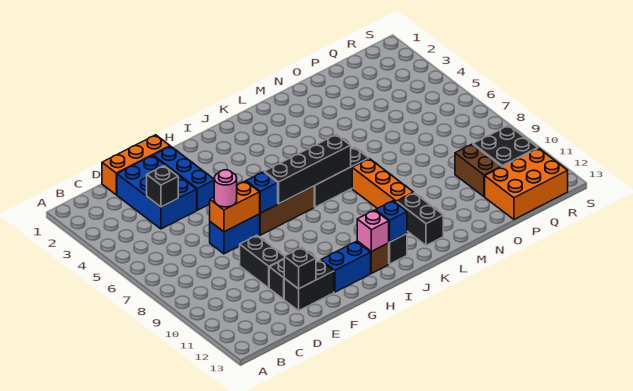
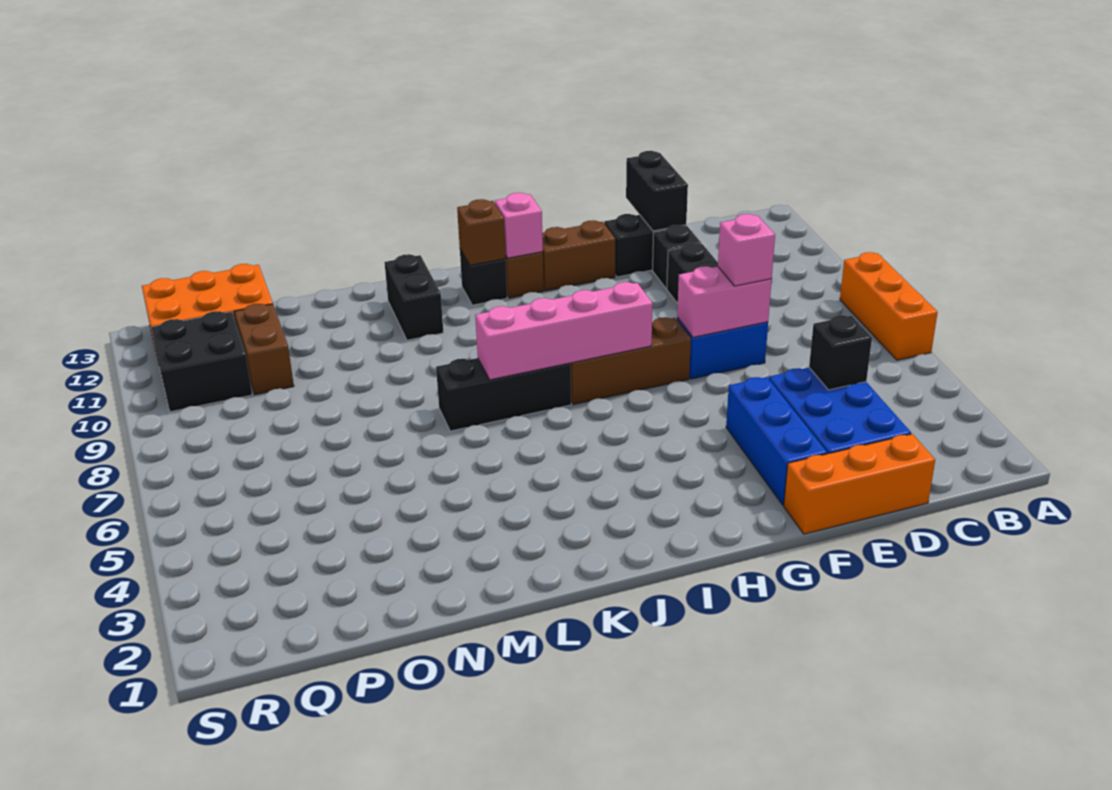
orange 1x2 brick [210,181,260,232] -> pink 1x2 brick [677,266,772,337]
pink 1x1 round brick [214,170,237,207] -> pink 1x1 brick [718,214,775,286]
black 1x1 brick [284,247,316,289] -> black 1x2 brick [626,151,688,231]
blue 1x1 brick [246,172,278,213] -> none
blue 1x2 brick [321,242,371,292] -> brown 1x2 brick [542,220,615,291]
black 1x4 brick [265,135,351,204] -> pink 1x4 brick [475,282,653,380]
blue 1x1 brick [375,201,407,242] -> brown 1x1 brick [457,199,506,265]
orange 1x3 brick [352,159,414,209] -> orange 1x3 brick moved to [840,252,938,360]

